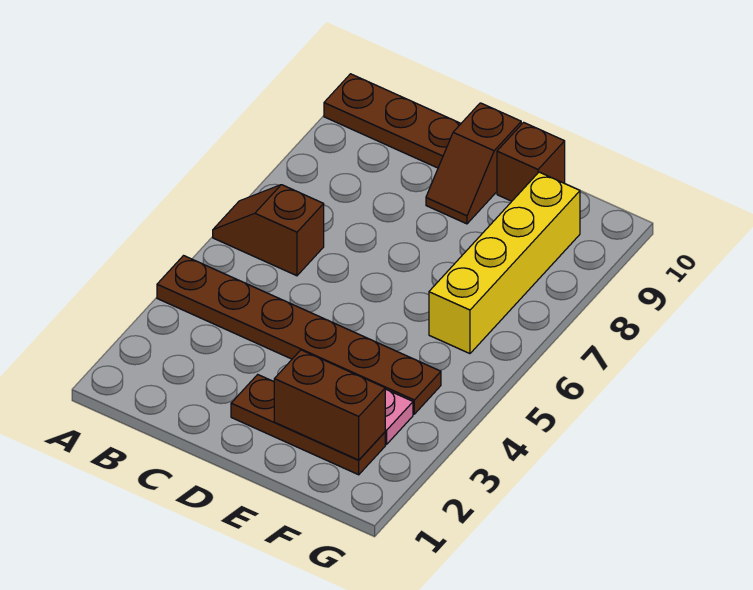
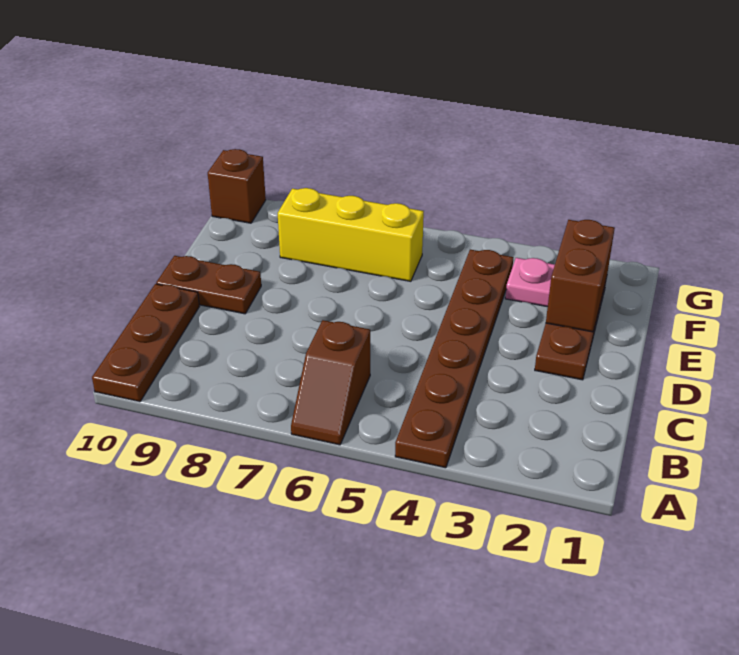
brown 1x2 slope [426,103,521,224] -> brown 1x2 plate [156,256,261,314]
brown 1x1 brick [497,122,565,201] -> brown 1x1 brick moved to [208,149,266,223]
yellow 1x4 brick [429,172,580,354] -> yellow 1x3 brick [278,188,424,281]

